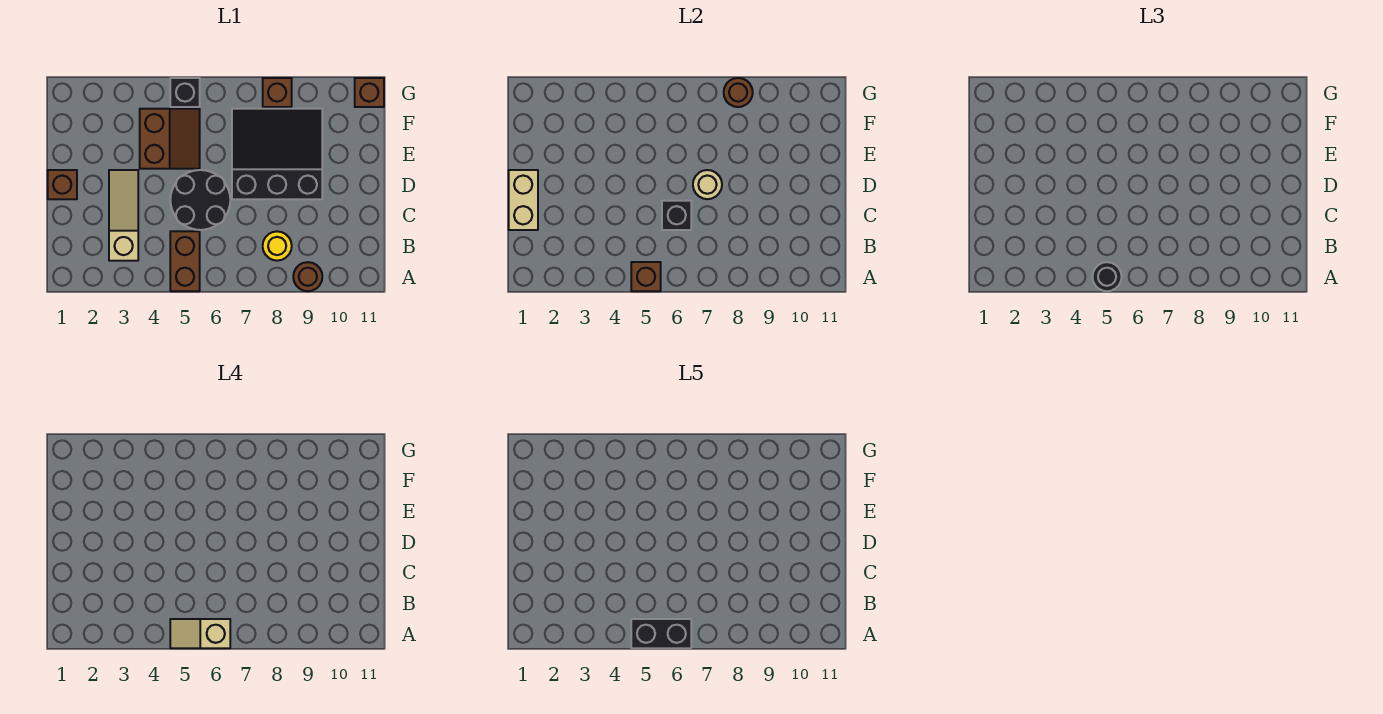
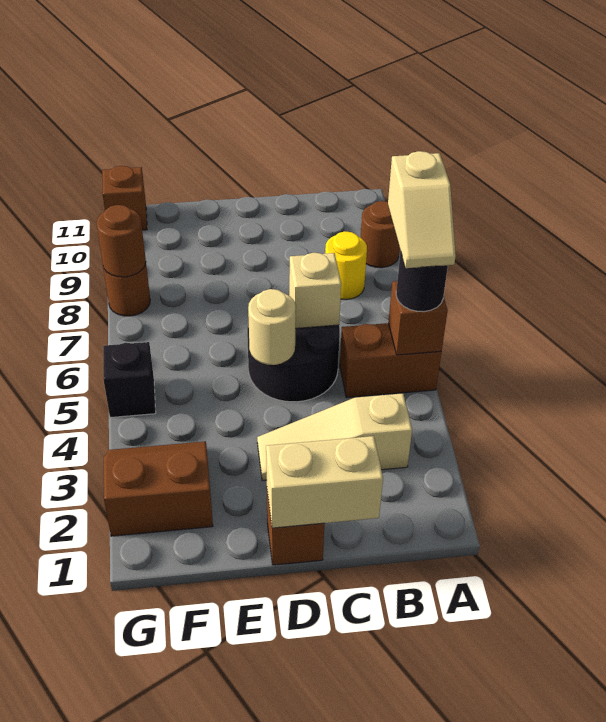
black 1x2 brick [631,619,691,648] -> none
black 1x1 brick [662,201,691,230] -> tan 1x1 brick [289,253,341,328]
black 3x3 slope [232,109,322,199] -> none
tan 1x1 round brick [693,170,722,199] -> tan 1x1 round brick moved to [248,289,296,365]
brown 2x2 slope [140,109,200,169] -> brown 2x2 slope moved to [104,441,213,536]
brown 1x1 brick [263,78,292,107] -> brown 1x1 round brick [104,263,150,316]

